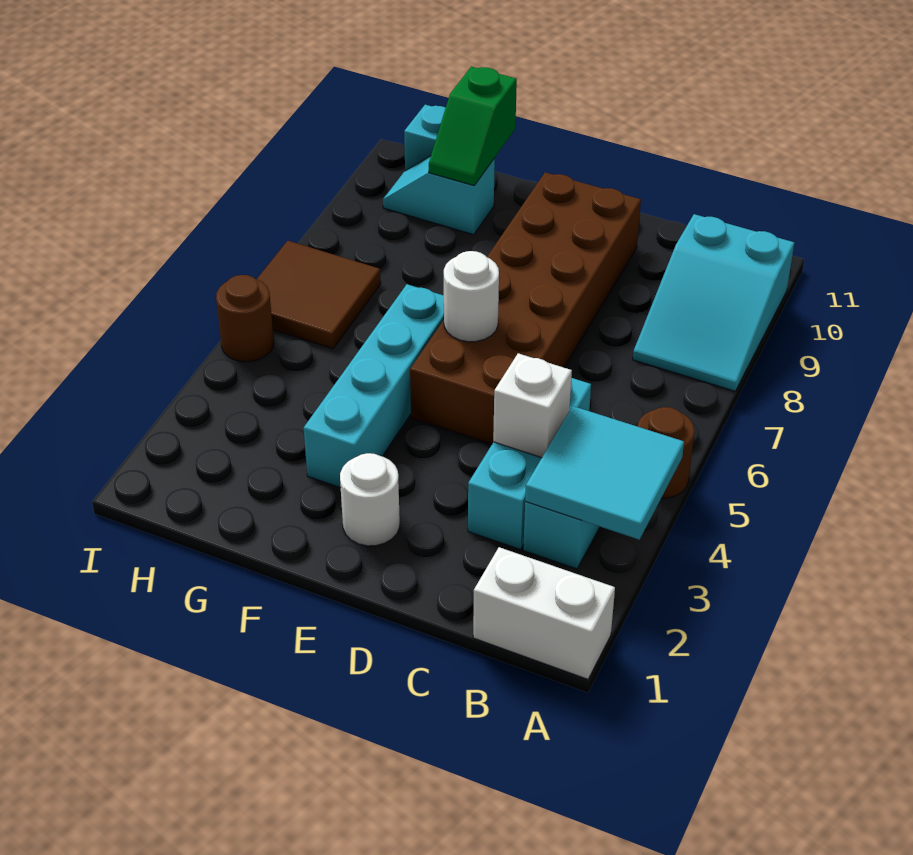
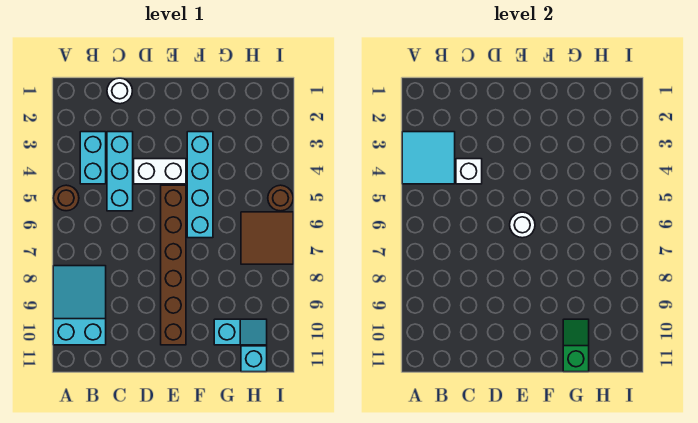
white 1x2 brick [473,547,615,679] -> white 1x2 brick moved to [134,159,186,184]
brown 2x6 brick [410,172,641,444] -> brown 1x6 brick [161,185,186,345]
white 1x1 round brick [340,453,400,546] -> white 1x1 round brick moved to [107,78,132,104]

